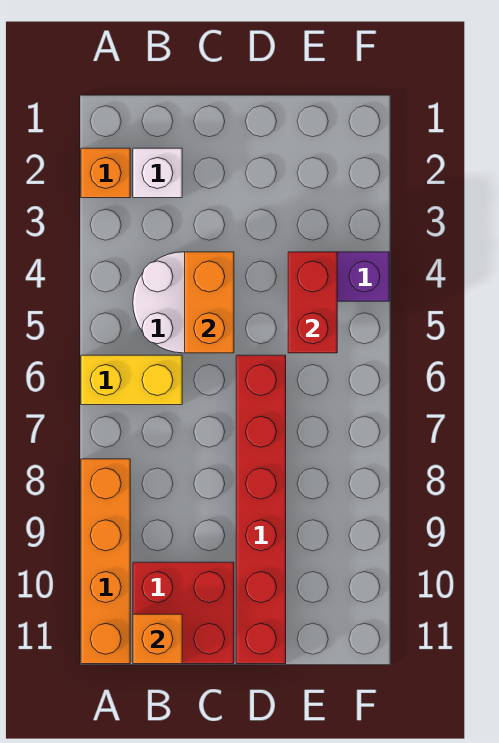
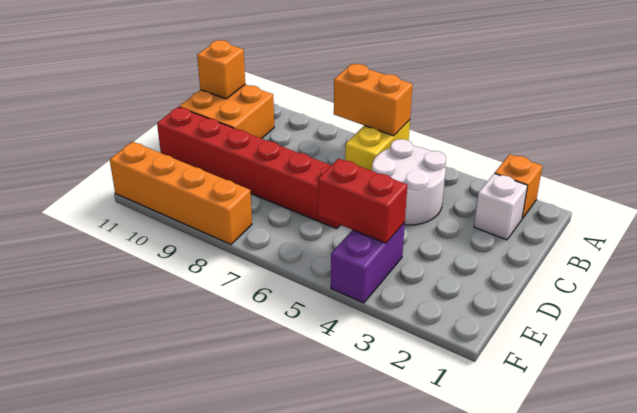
orange 1x4 brick [81,459,130,664] -> orange 1x4 brick moved to [110,142,252,244]
red 2x2 brick [133,562,234,664] -> orange 2x2 brick [179,84,274,139]
orange 1x2 brick [185,252,234,353] -> orange 1x2 brick moved to [334,64,413,136]

